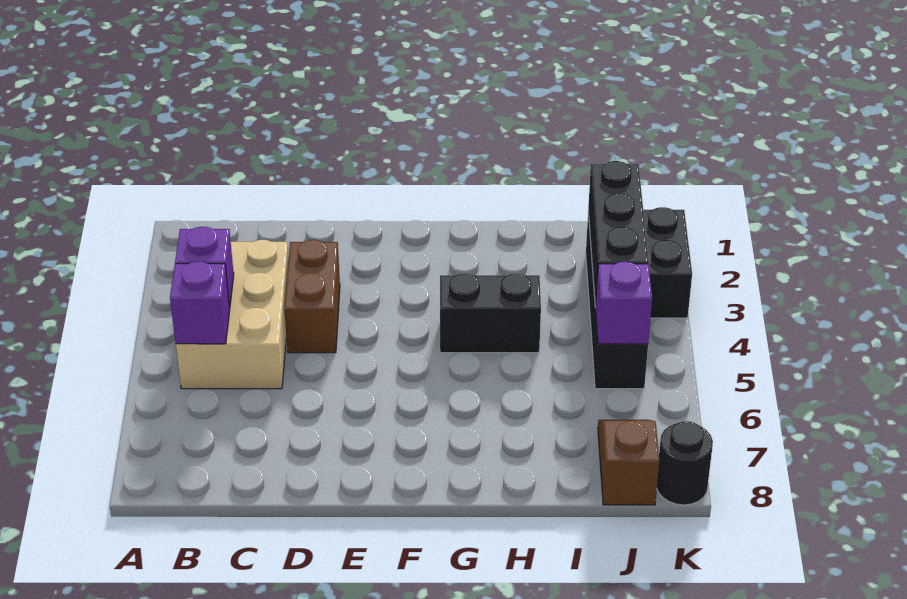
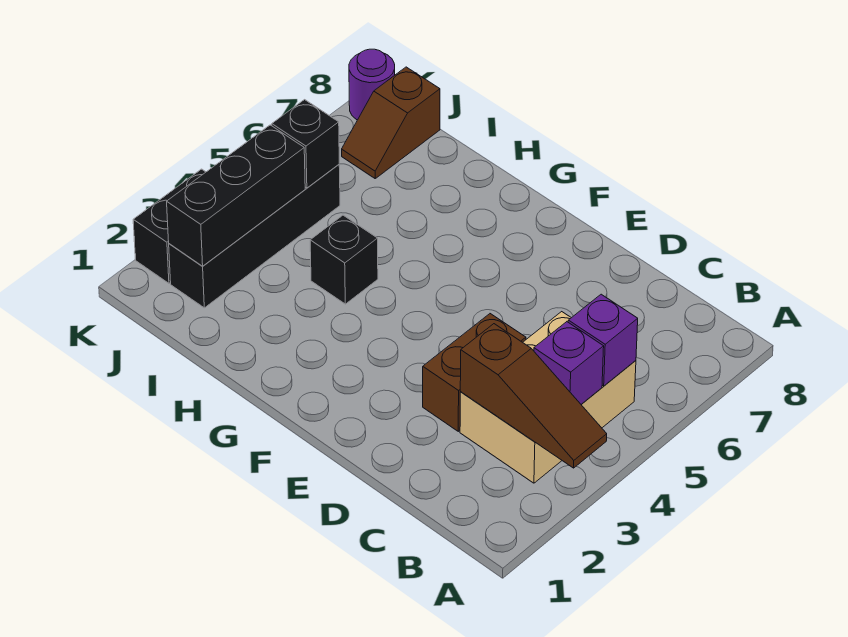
none -> brown 1x3 slope [460,324,607,468]
black 1x2 brick [440,274,541,353] -> black 1x1 brick [310,215,378,304]
purple 1x1 brick [595,262,652,344] -> black 1x1 brick [272,100,339,188]
black 1x1 round brick [657,421,713,505] -> purple 1x1 round brick [349,49,395,120]

